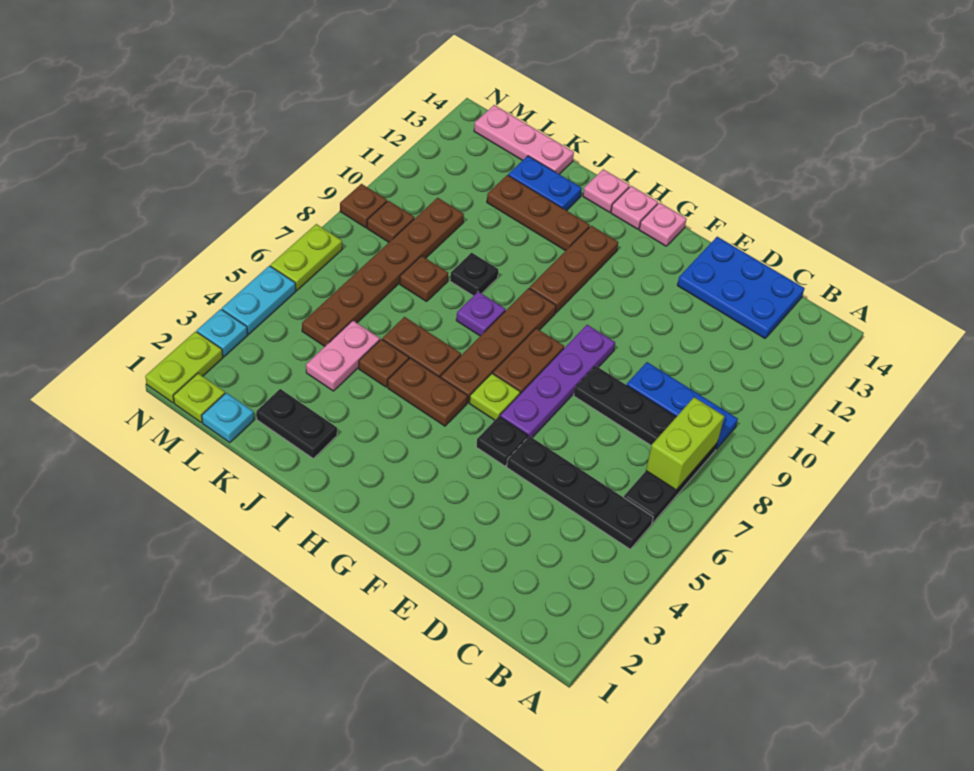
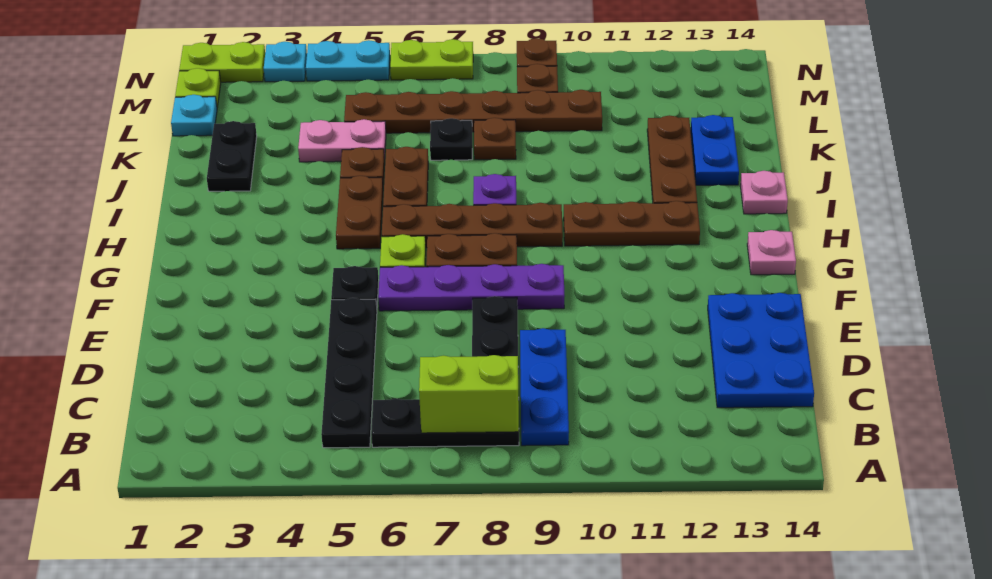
pink 1x1 plate [611,186,658,229] -> none
black 1x1 plate [450,253,498,296] -> black 1x1 plate moved to [430,118,472,160]
pink 1x3 plate [474,105,574,174] -> none

